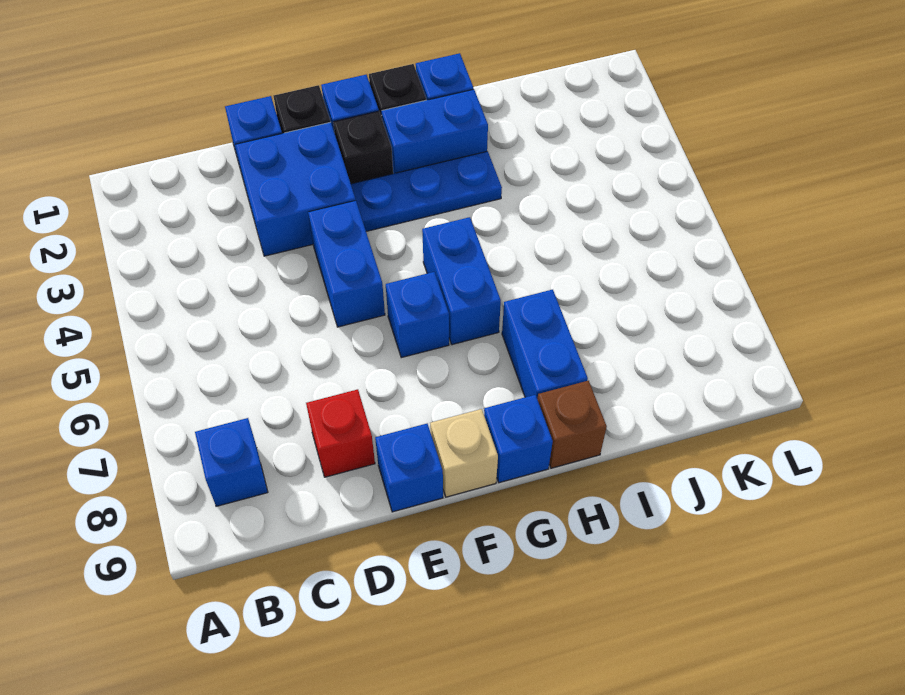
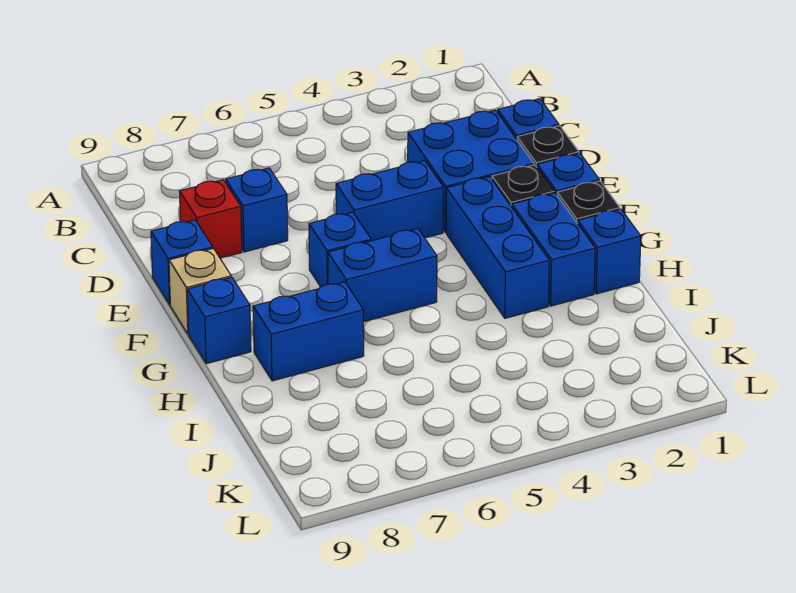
blue 1x1 brick [195,418,268,506] -> blue 1x1 brick moved to [226,168,288,252]
blue 1x3 plate [351,151,502,231] -> blue 1x3 brick [446,177,549,318]
brown 1x1 brick [537,381,607,468] -> none

